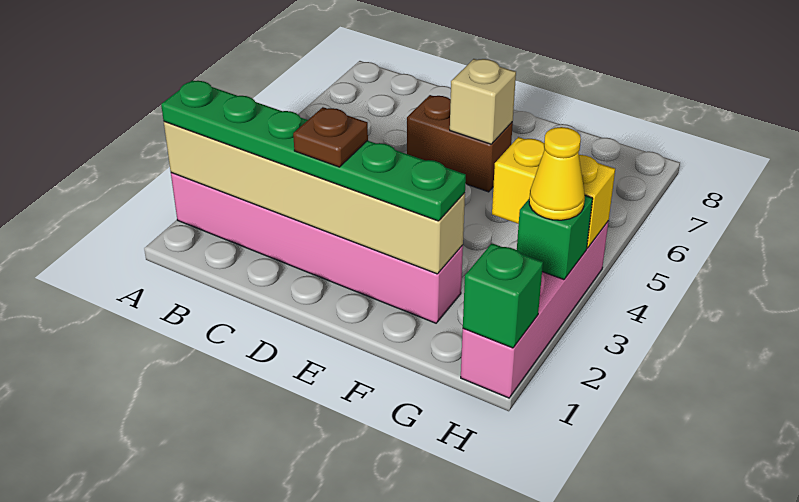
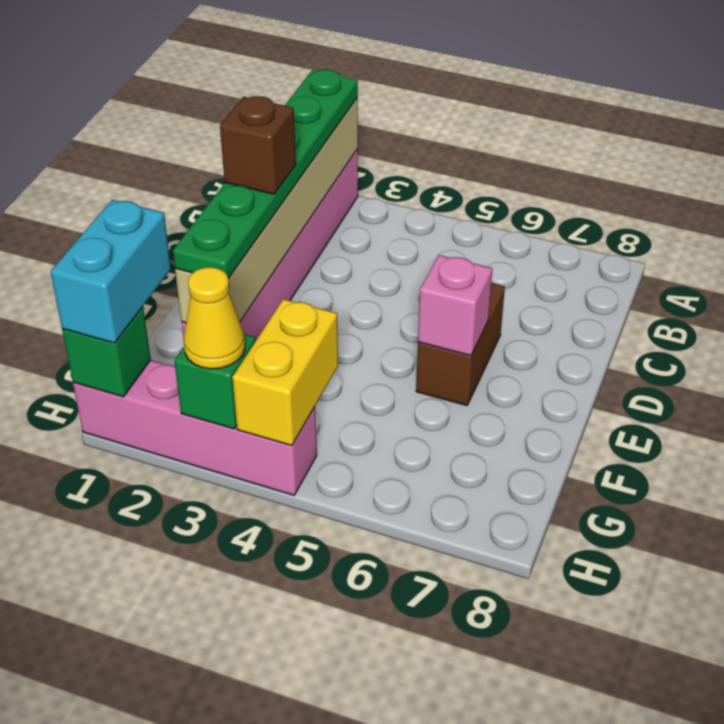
brown 1x1 plate [293,107,368,167] -> brown 1x1 brick [220,96,296,194]
tan 1x1 brick [450,59,516,144] -> pink 1x1 brick [418,255,492,356]
none -> cyan 1x2 brick [51,200,171,343]

